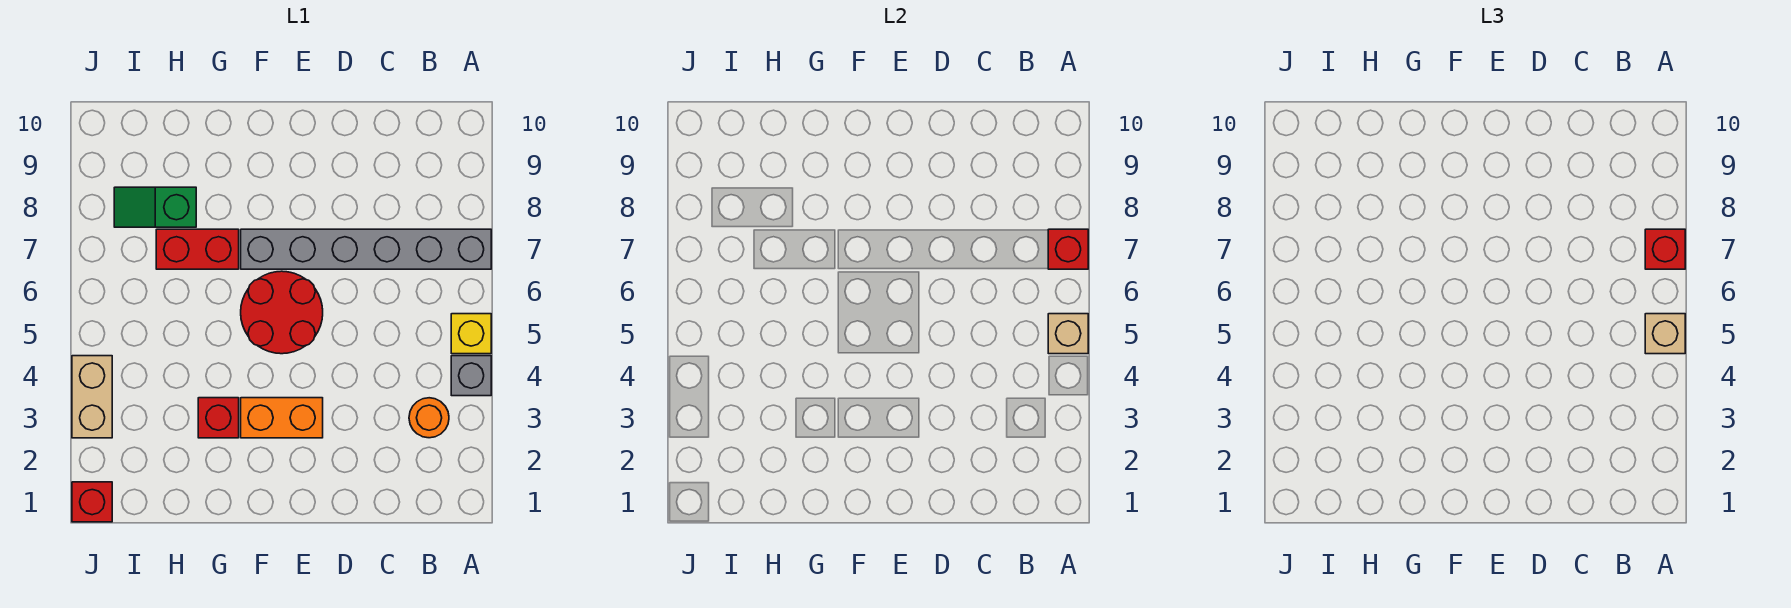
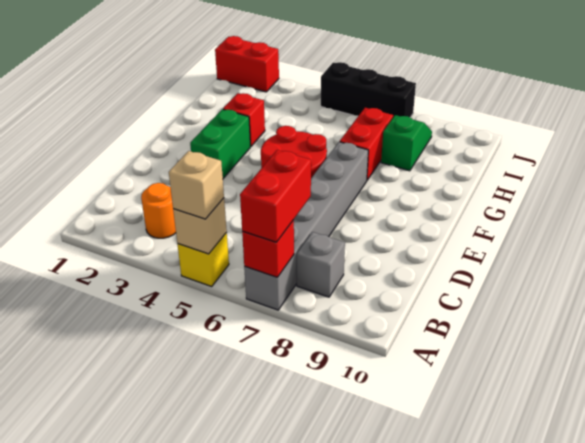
grey 1x1 brick [451,356,491,396] -> grey 1x1 brick moved to [297,232,345,297]
red 1x1 brick [1645,229,1685,269] -> red 1x2 brick [240,150,311,242]
orange 1x2 brick [241,398,323,438] -> green 1x2 brick [190,109,250,178]
red 1x1 brick [72,482,112,522] -> red 1x2 brick [215,36,279,92]
tan 1x2 brick [72,356,112,438] -> none
none -> black 1x3 brick [321,62,416,117]

